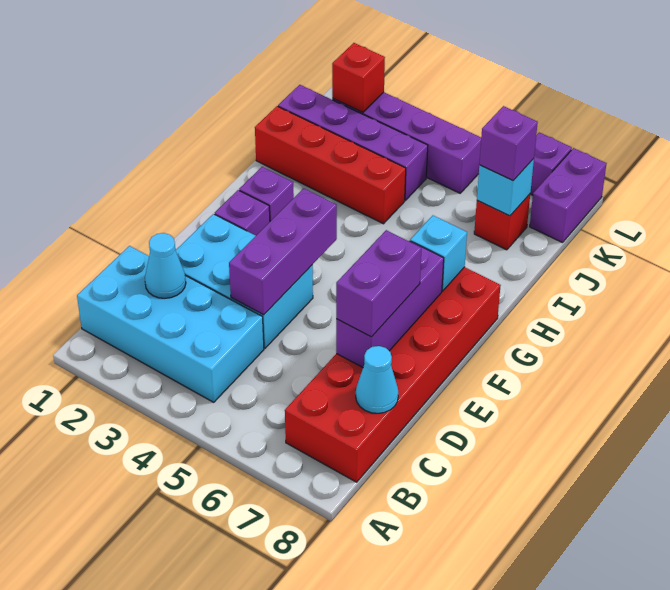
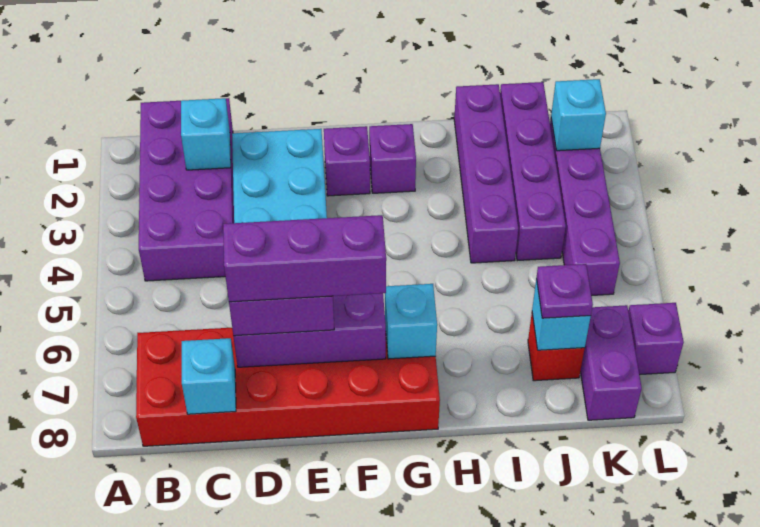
cyan 2x4 brick [77,246,264,402] -> purple 2x4 brick [139,98,234,281]
cyan 1x1 cone [145,233,186,298] -> cyan 1x1 brick [181,98,231,170]
cyan 1x1 cone [356,346,398,413] -> cyan 1x1 brick [182,338,236,414]
purple 1x3 brick [229,188,337,315] -> purple 1x3 brick moved to [223,215,386,302]
red 1x4 brick [255,106,406,224] -> purple 1x4 brick [454,84,518,263]
purple 1x1 brick [479,106,538,181] -> purple 1x1 plate [536,264,593,318]
red 1x1 brick [332,43,385,112] -> cyan 1x1 brick [551,79,606,151]
purple 1x2 brick [530,148,607,243] -> purple 1x2 brick turned to [580,305,642,420]

